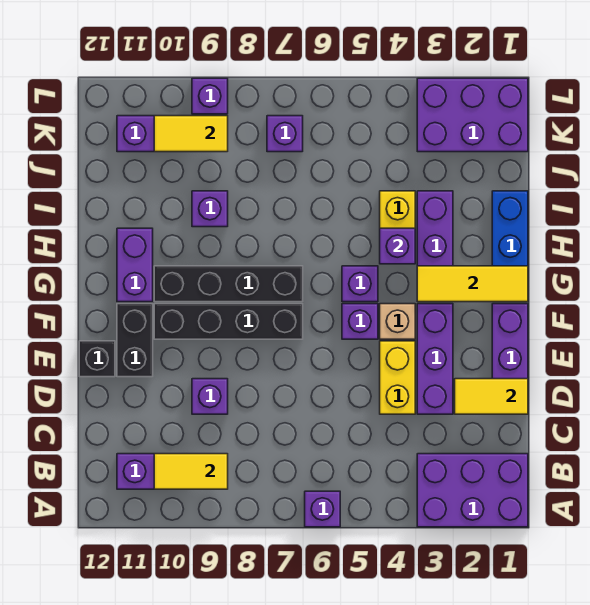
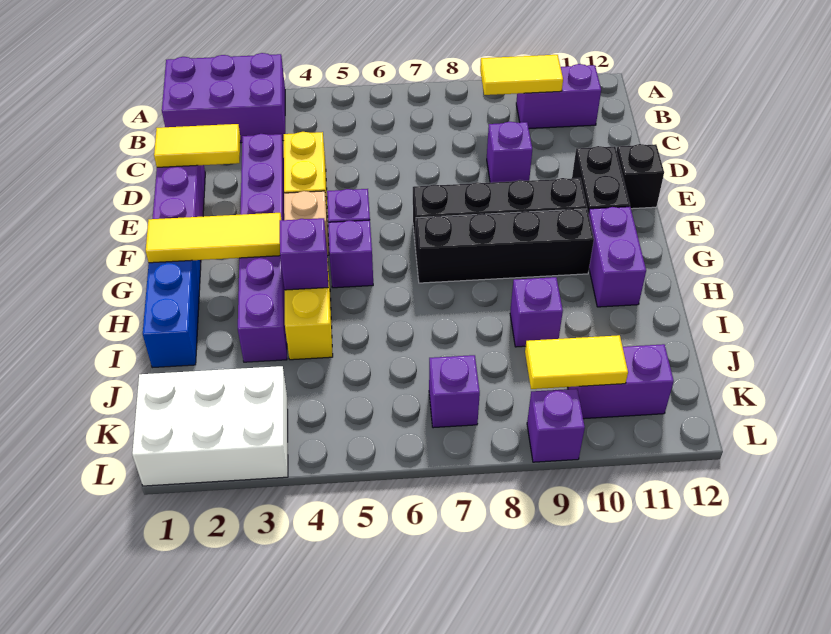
purple 1x1 brick [305,491,340,527] -> none
purple 2x3 brick [417,78,528,152] -> white 2x3 brick [132,366,288,486]

